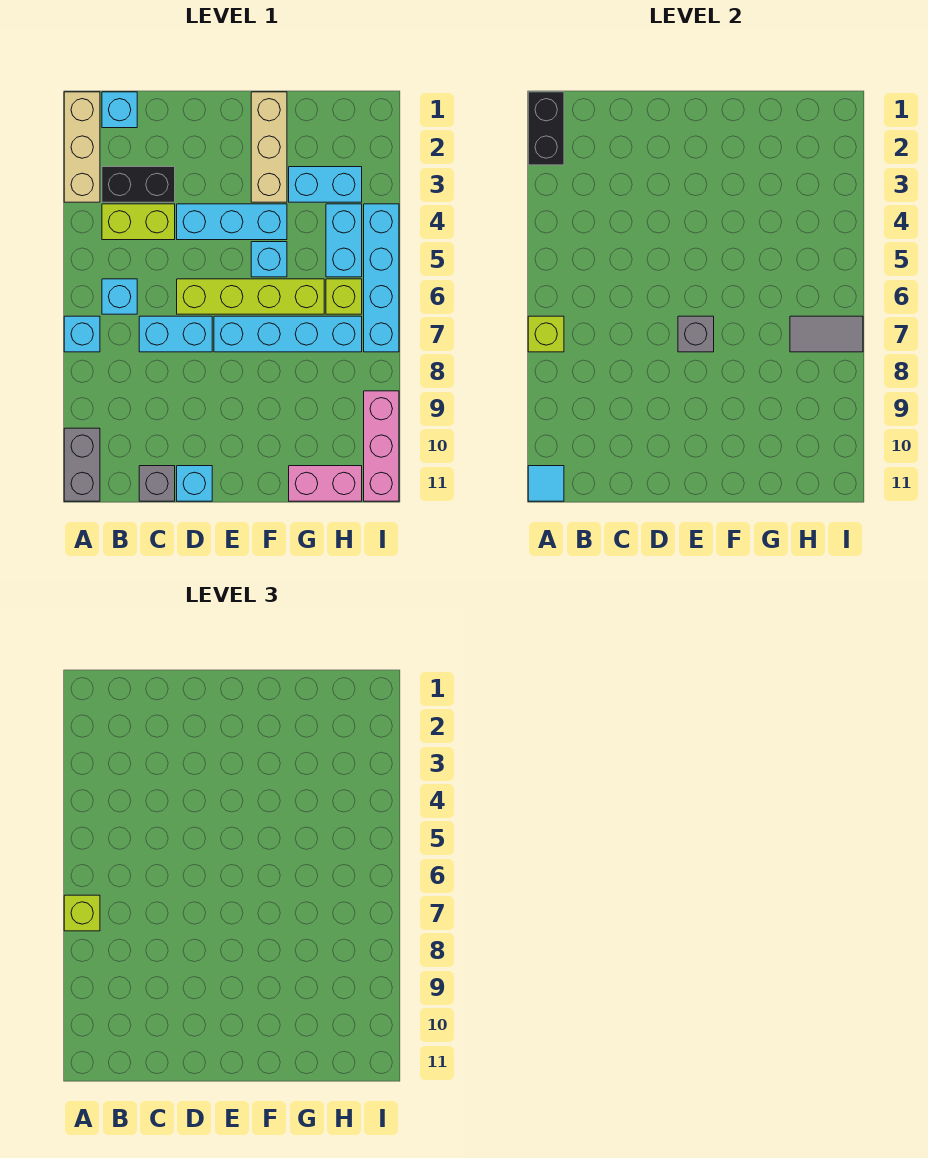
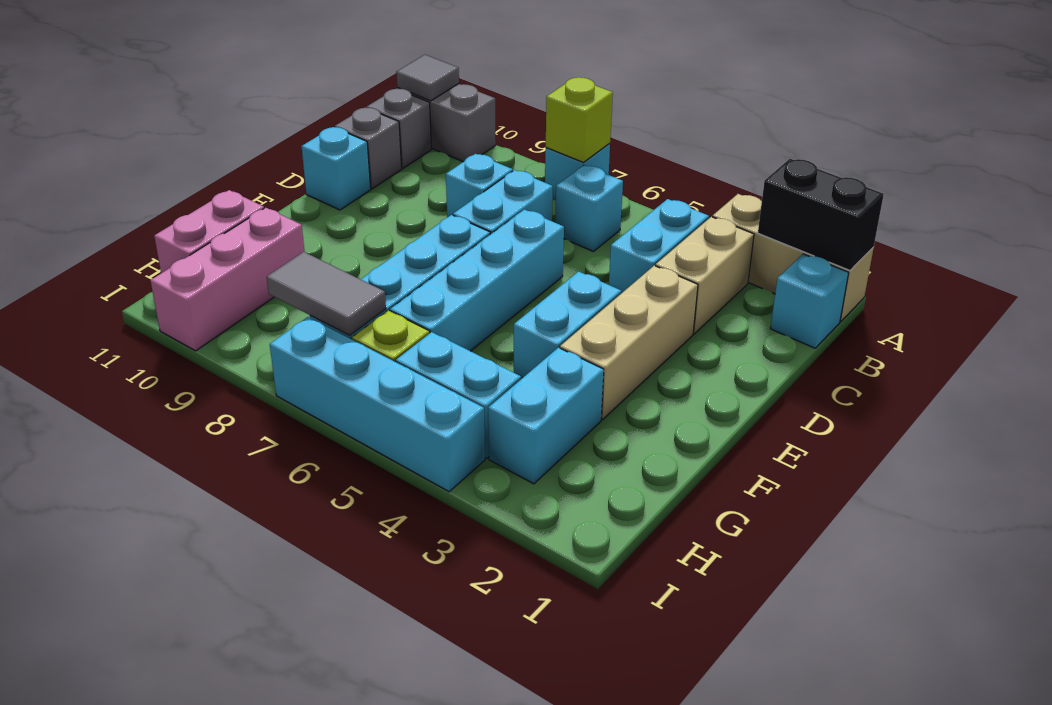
lime 1x1 brick [64,895,100,931] -> none
cyan 1x1 tile [528,466,564,501] -> grey 1x1 tile [396,55,459,101]
black 1x2 brick [102,167,175,202] -> tan 1x2 brick [655,217,754,334]
lime 1x2 brick [102,204,175,240] -> cyan 1x2 brick [609,199,709,293]
cyan 1x3 brick [177,204,287,240] -> cyan 1x2 brick [514,272,621,379]
lime 1x4 brick [177,279,324,314] -> cyan 1x4 brick [390,209,564,351]
grey 1x1 brick [678,316,714,352] -> grey 1x1 brick moved to [367,89,431,168]
tan 1x3 brick [251,92,287,202] -> tan 1x3 brick turned to [560,266,698,420]
cyan 1x1 brick [251,242,287,277] -> cyan 1x1 brick moved to [446,154,513,218]
grey 1x2 tile [790,316,863,352] -> grey 1x2 tile turned to [267,252,386,335]
pink 1x3 brick [364,391,399,501] -> pink 1x3 brick turned to [151,208,305,351]

